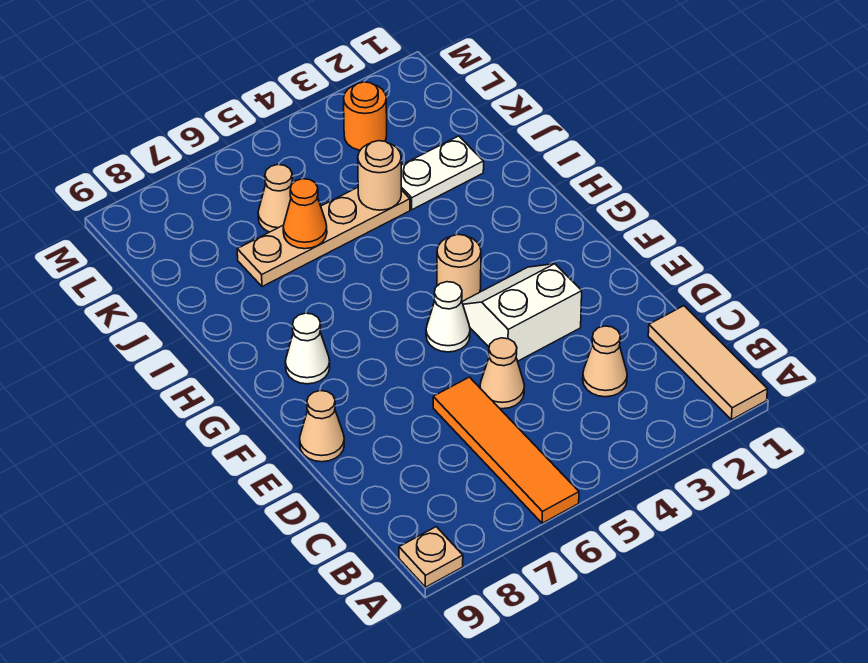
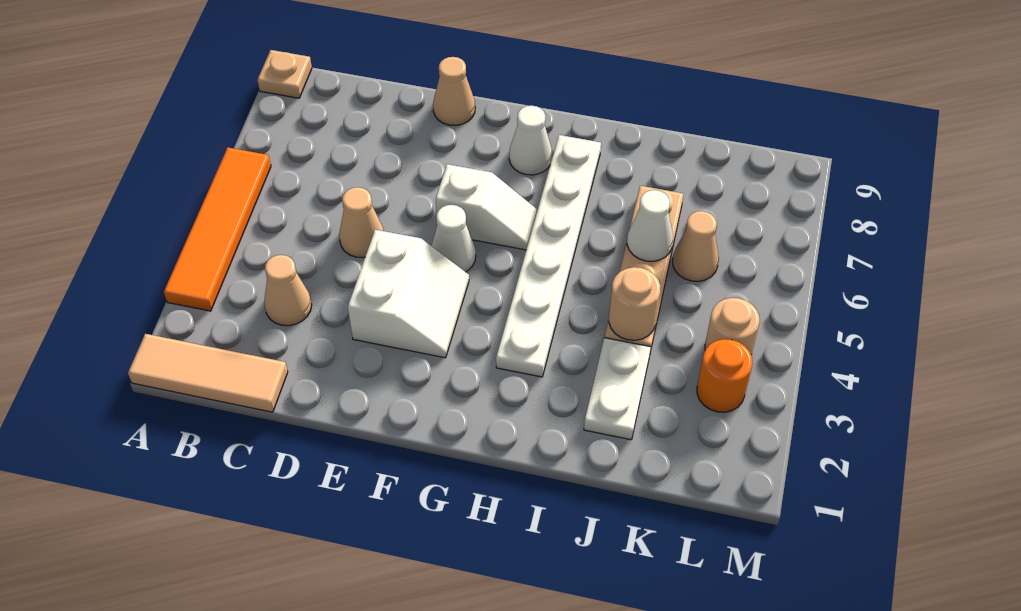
orange 1x4 tile [433,377,579,523] -> orange 1x4 tile turned to [164,148,271,311]
none -> white 1x2 slope [436,164,537,250]
tan 1x1 round brick [437,234,481,301] -> tan 1x1 round brick moved to [705,298,760,355]
none -> white 1x6 plate [496,135,601,377]
orange 1x1 cone [283,179,327,249] -> white 1x1 cone [627,190,673,261]

